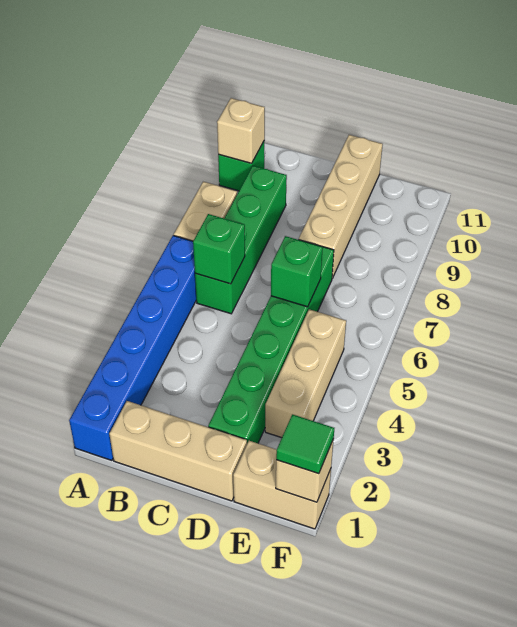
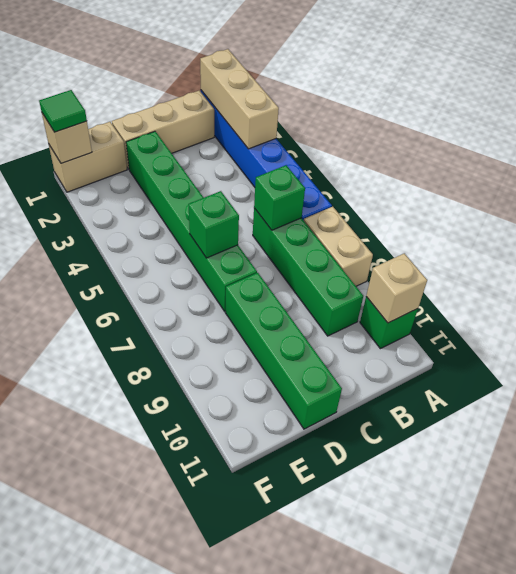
tan 1x4 brick [299,135,383,278] -> green 1x4 brick [225,273,342,429]
tan 1x3 brick [265,309,346,438] -> tan 1x3 brick moved to [200,49,279,149]

